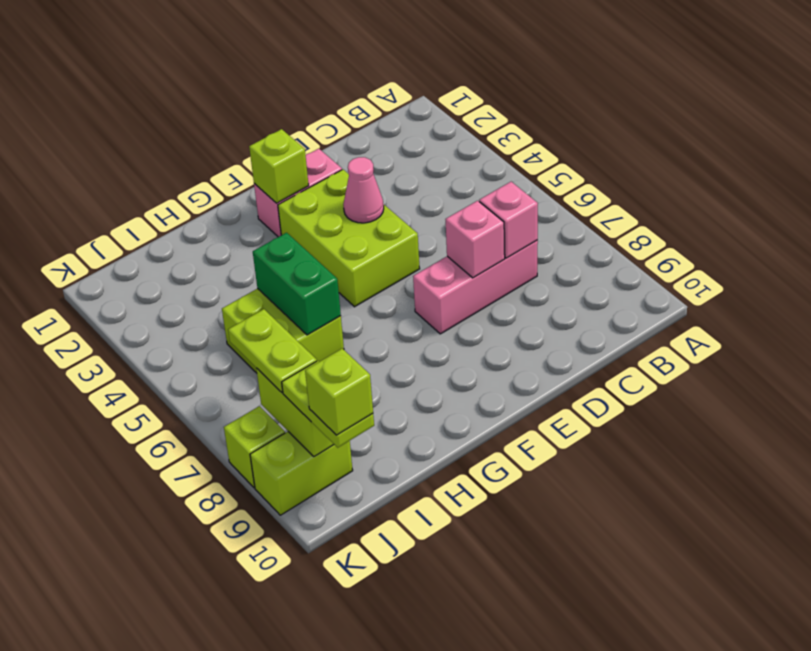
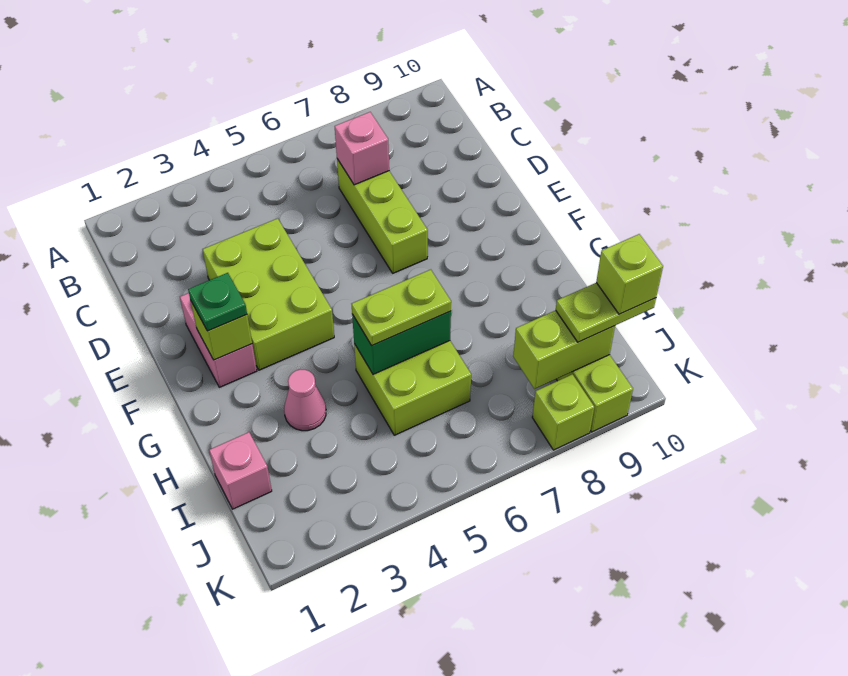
pink 1x3 brick [413,240,538,334] -> lime 1x3 brick [337,159,428,273]
pink 1x1 brick [445,201,505,278] -> pink 1x1 brick moved to [209,432,272,509]
lime 2x3 brick [278,170,420,307] -> lime 2x3 brick turned to [202,218,334,370]
pink 1x1 cone [343,157,384,223] -> pink 1x1 cone moved to [284,369,326,431]
none -> green 1x1 plate [188,273,247,331]
lime 1x2 plate [228,309,317,392] -> lime 1x2 plate moved to [352,270,451,346]

